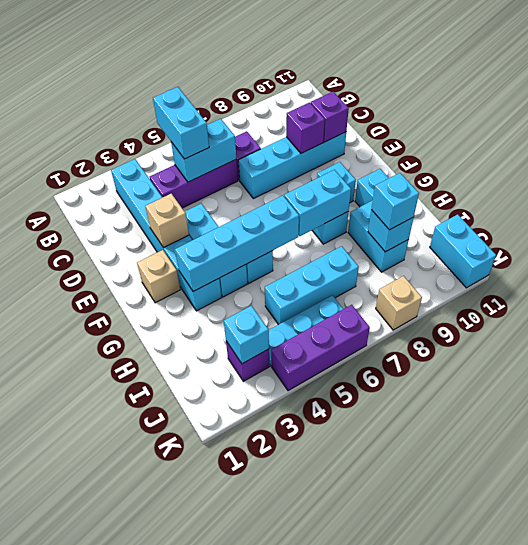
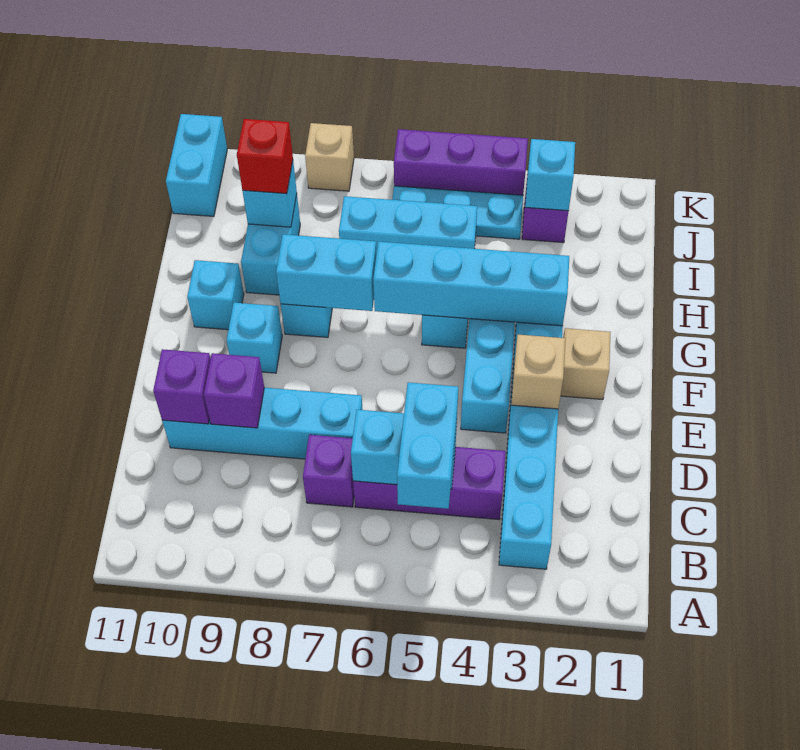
cyan 1x1 brick [371,173,419,230] -> red 1x1 brick [237,119,293,194]

